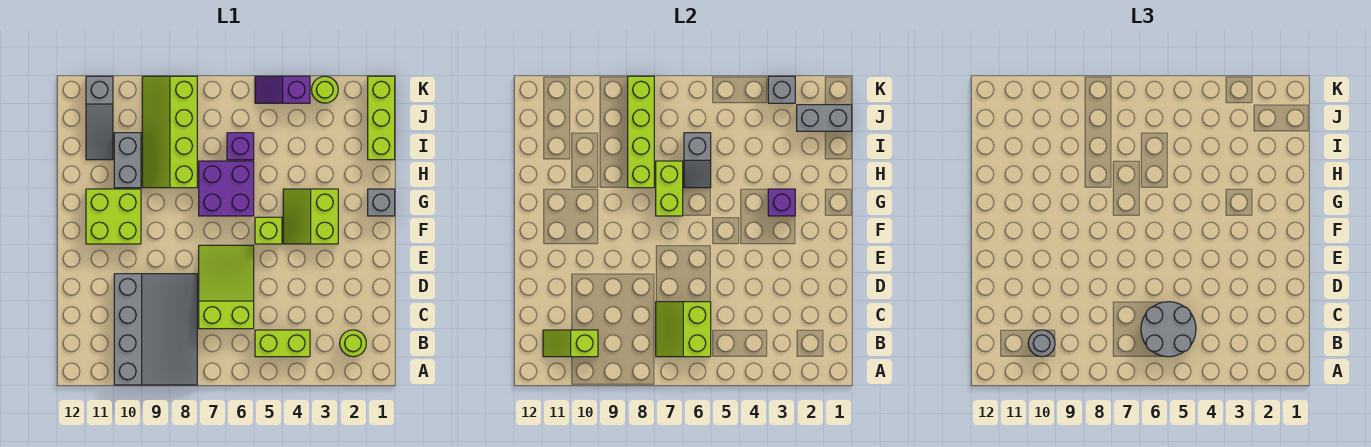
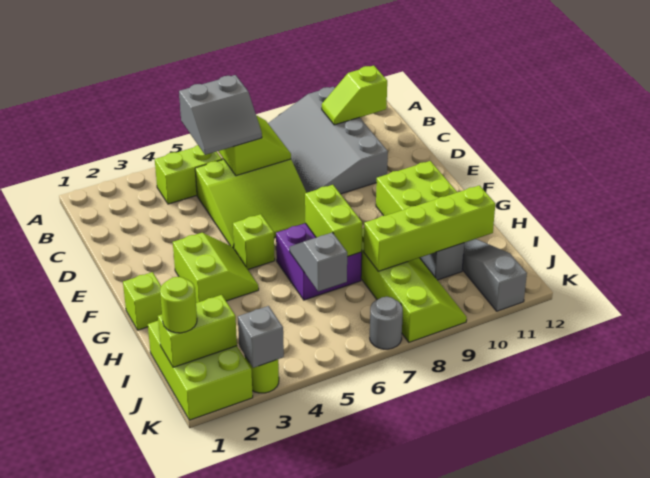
lime 1x1 round brick [340,330,366,357] -> lime 1x1 round brick moved to [160,277,197,333]
grey 2x2 round brick [1141,302,1196,357] -> grey 2x2 slope [179,75,262,155]
lime 1x2 slope [543,330,598,357] -> lime 1x2 slope turned to [322,66,387,125]
grey 1x1 round brick [1028,330,1055,357] -> grey 1x1 round brick moved to [370,297,403,349]
lime 2x3 slope [199,245,254,329] -> lime 3x3 slope [195,159,306,248]
grey 1x1 brick [368,189,395,216] -> lime 1x1 brick [123,272,162,330]
purple 1x1 brick [768,189,795,216] -> none
lime 1x4 brick [628,76,654,188] -> lime 1x4 brick turned to [364,185,495,271]
lime 1x3 brick [368,76,395,160] -> lime 2x3 brick [148,321,253,420]
purple 1x1 brick [227,133,254,160] -> none
grey 1x2 brick [797,105,852,131] -> lime 1x2 brick [158,295,237,367]
purple 1x2 slope [255,76,310,103] -> none

